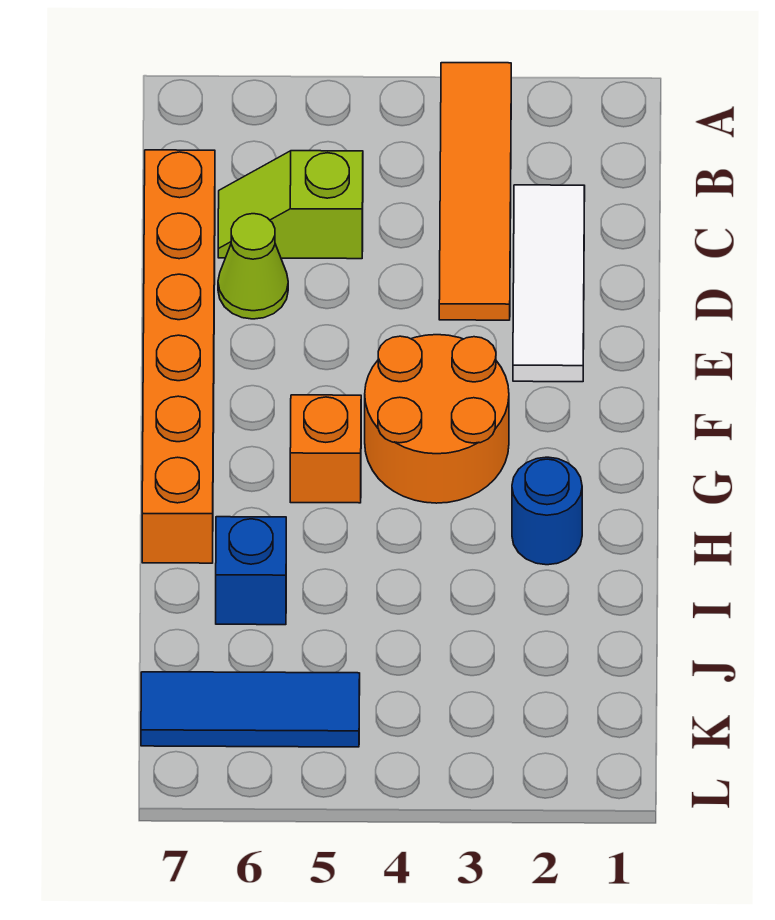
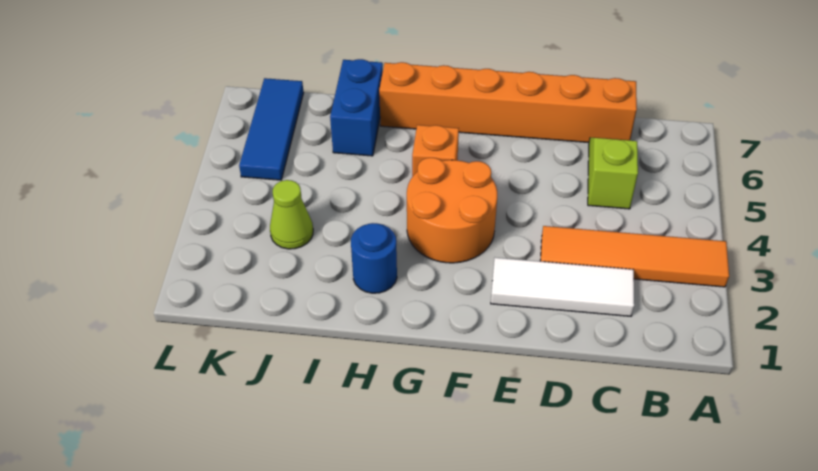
lime 1x1 cone [218,214,288,319] -> lime 1x1 cone moved to [270,180,313,249]
blue 1x1 brick [216,517,286,625] -> blue 1x2 brick [330,59,383,156]

